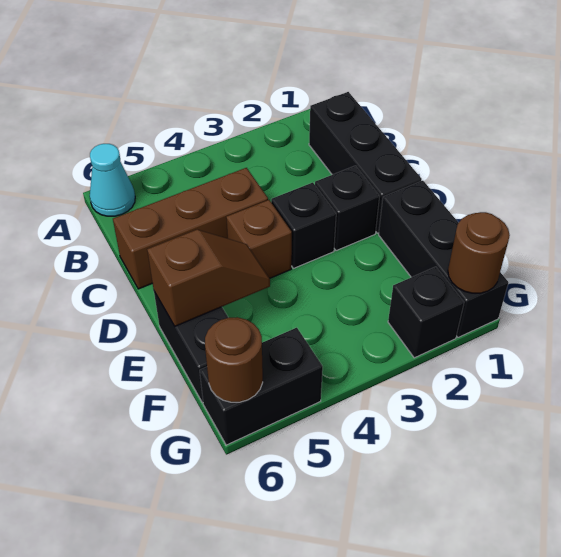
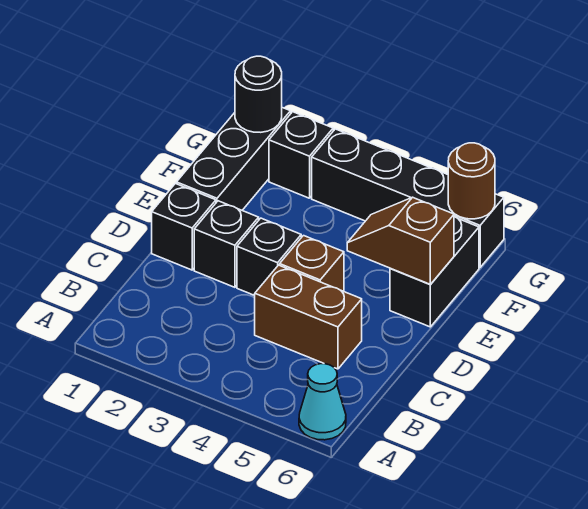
black 1x3 brick [309,92,422,233] -> black 1x1 brick [152,184,216,270]
brown 1x3 brick [113,168,268,289] -> brown 1x2 brick [255,265,362,369]
brown 1x1 round brick [448,212,510,293] -> black 1x1 round brick [235,56,282,132]
black 1x2 brick [200,328,323,445] -> black 1x4 brick [312,129,504,267]

